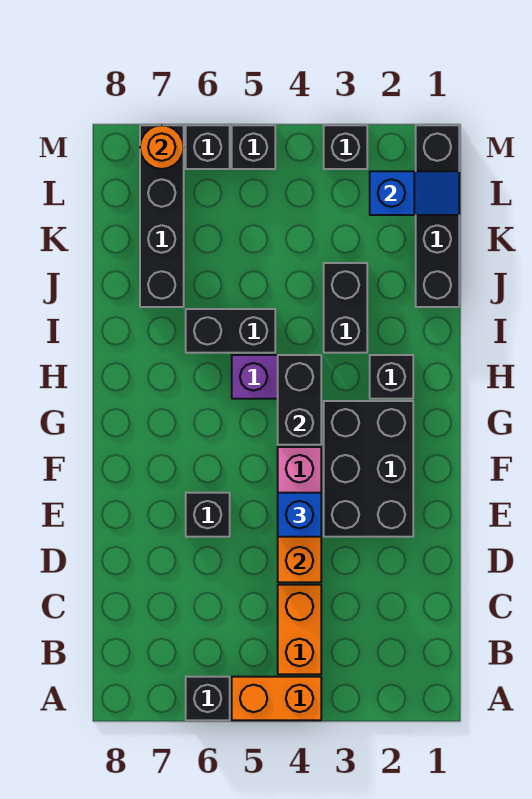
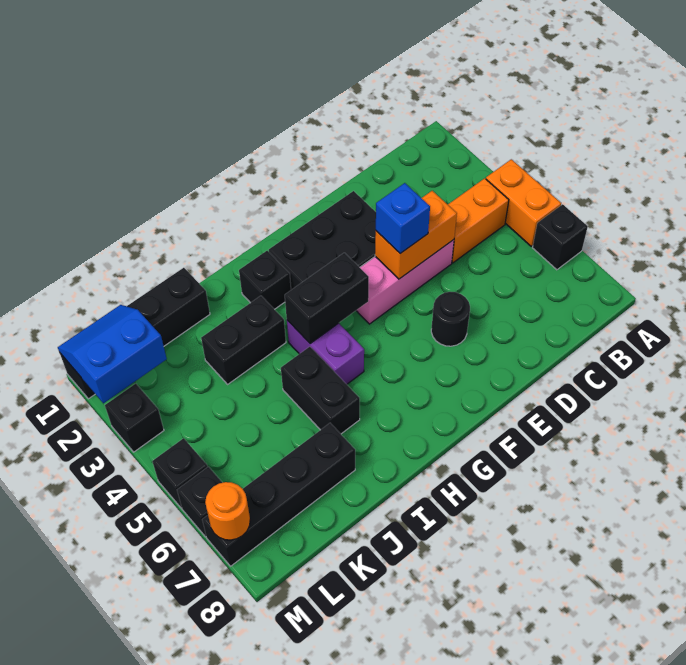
black 1x1 brick [186,493,230,537] -> black 1x1 round brick [431,292,470,346]
blue 1x2 slope [370,171,459,215] -> blue 2x2 slope [58,305,167,404]

